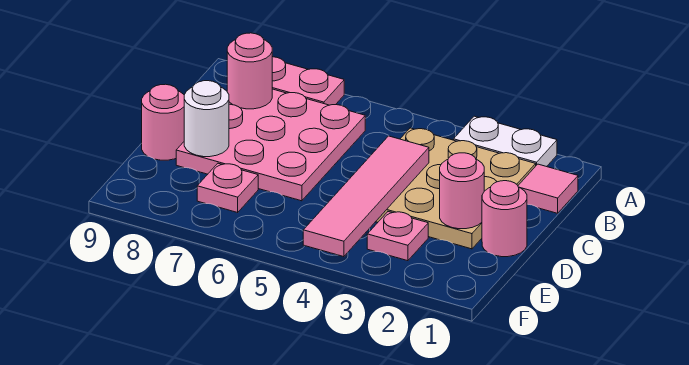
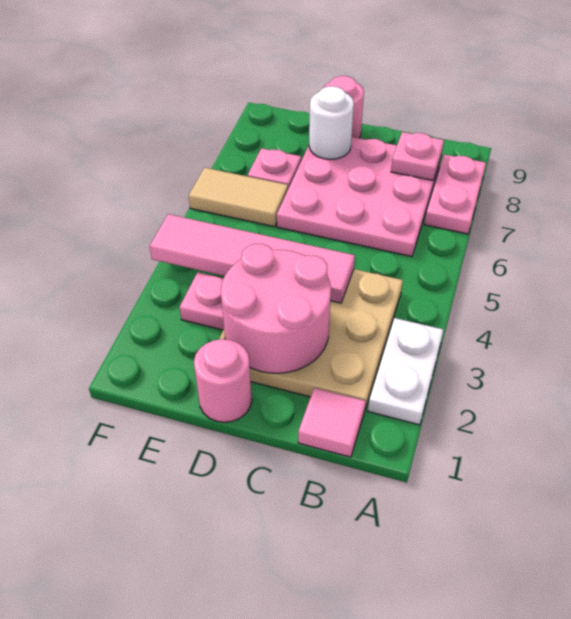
pink 1x1 round brick [227,33,272,109] -> pink 1x1 plate [391,132,444,181]
pink 1x1 round brick [440,153,484,229] -> pink 2x2 round brick [221,244,331,373]
none -> tan 1x2 tile [189,168,288,227]

